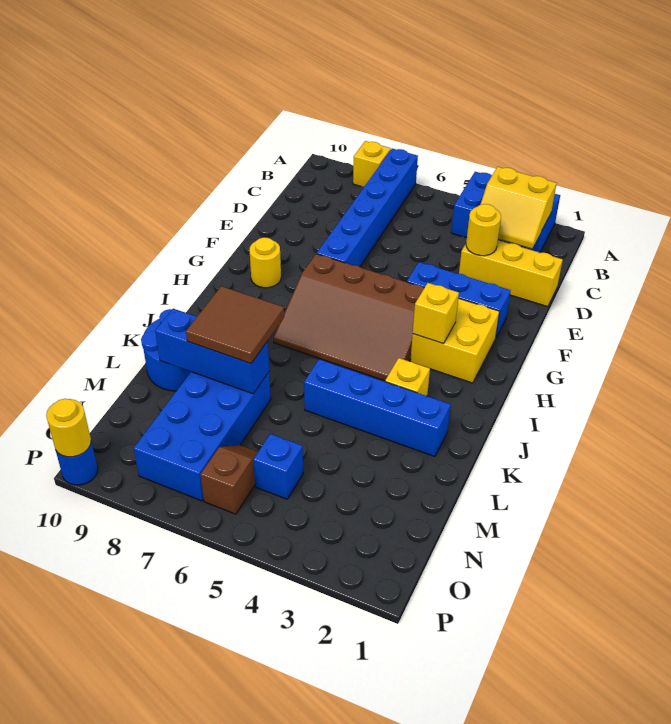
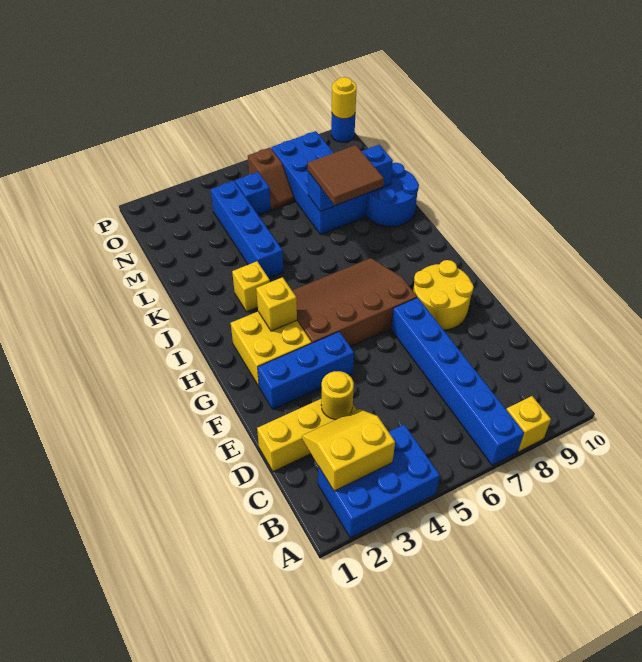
yellow 1x1 round brick [250,237,281,288] -> yellow 2x2 round brick [413,260,474,330]
blue 1x4 brick [304,359,451,457] -> blue 1x4 brick turned to [211,181,283,278]

